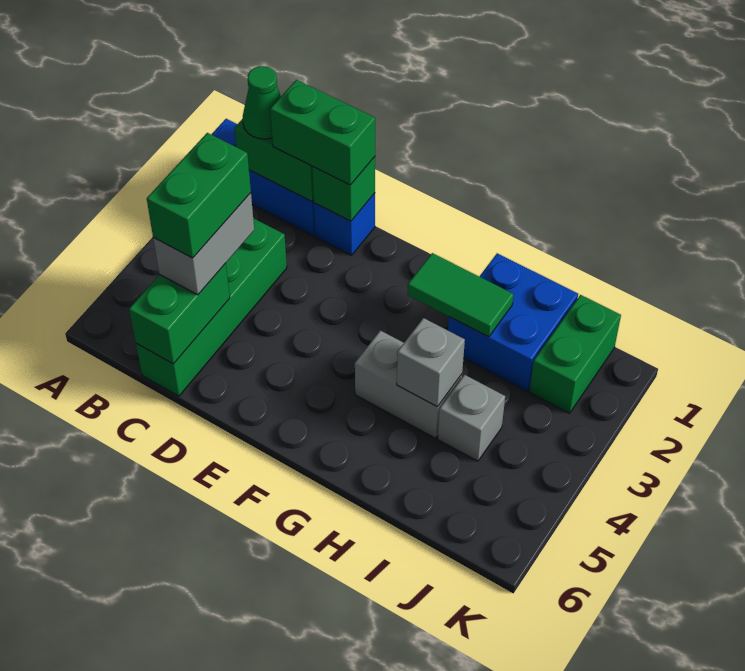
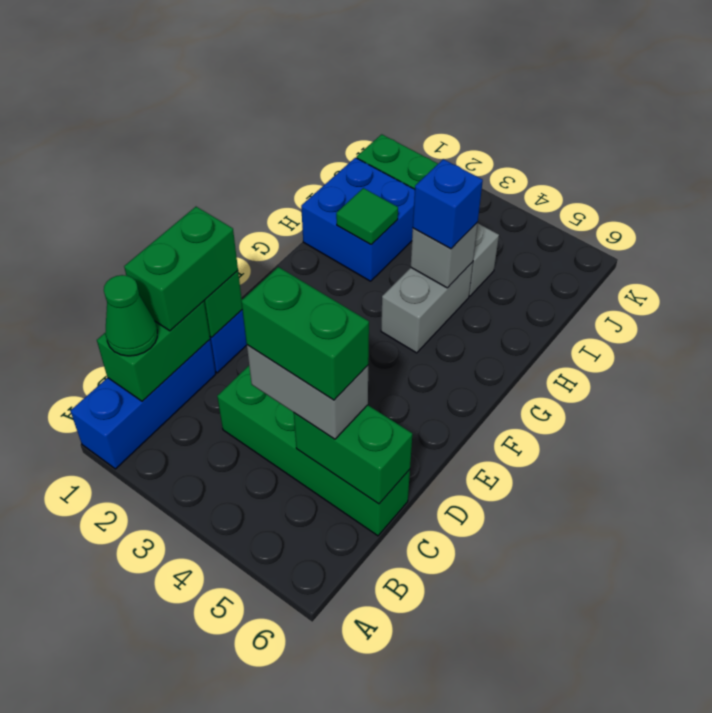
green 1x2 tile [408,253,514,337] -> green 1x1 tile [336,188,398,245]
none -> blue 1x1 brick [413,159,483,249]

